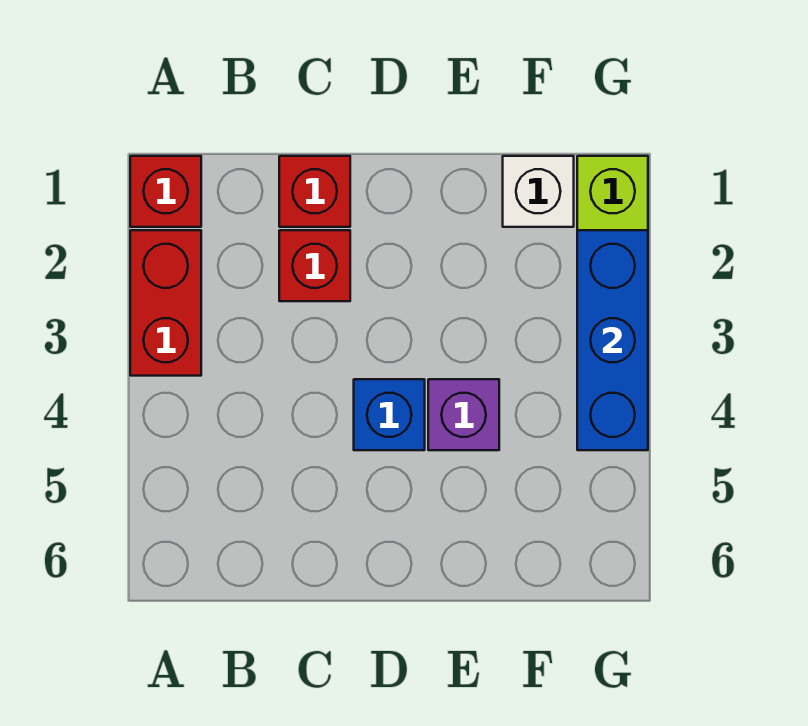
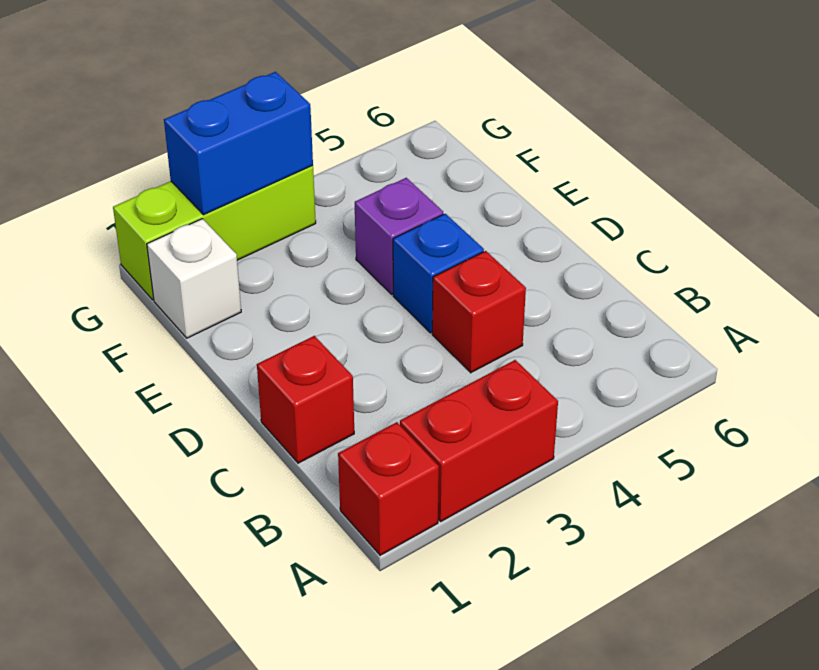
red 1x1 brick [279,230,350,301] -> red 1x1 brick moved to [432,251,526,373]
blue 1x3 brick [577,230,648,450] -> blue 1x2 brick [164,72,313,215]

